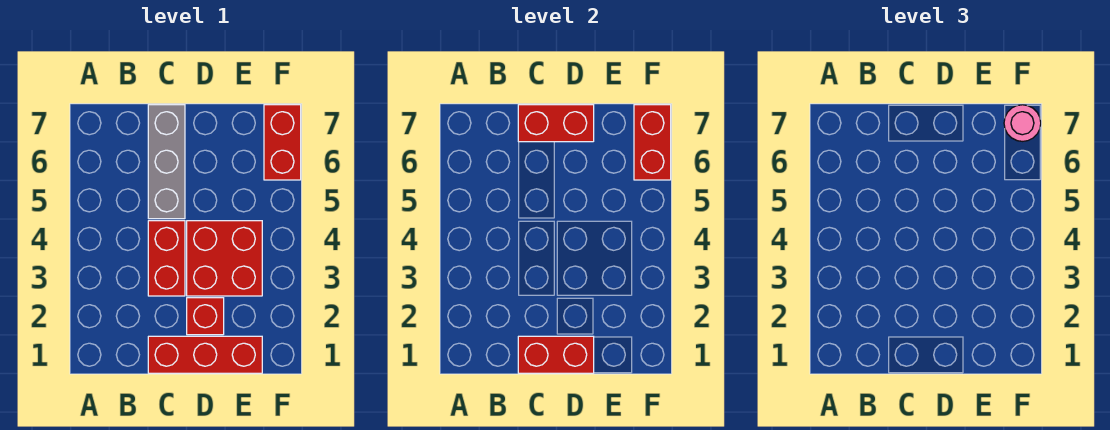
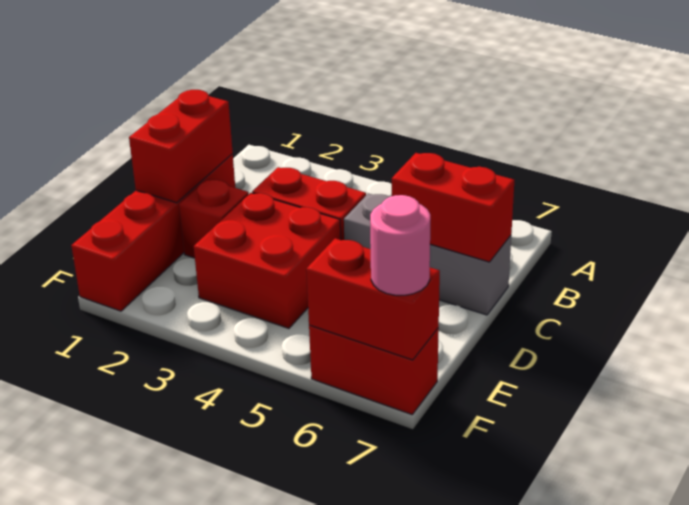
red 1x3 brick [148,336,262,373] -> red 1x4 brick [71,154,235,311]
red 1x2 brick [518,105,594,142] -> red 1x2 brick turned to [392,153,514,262]

